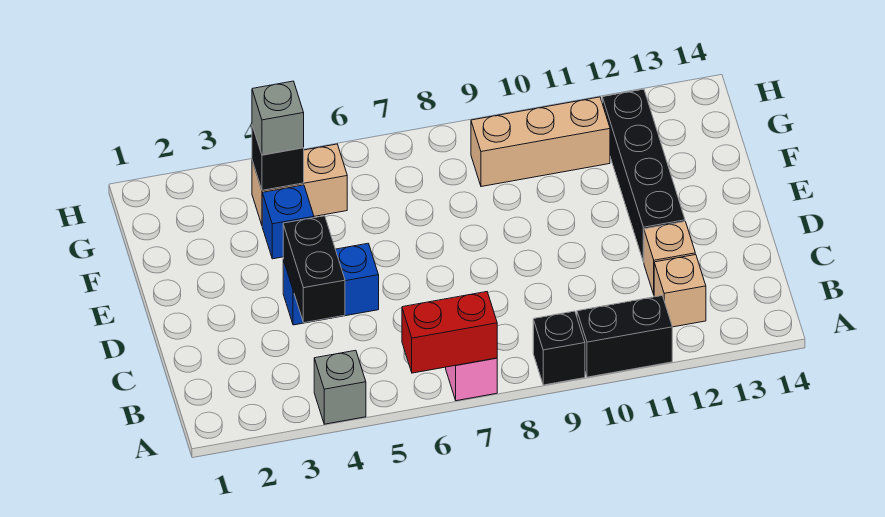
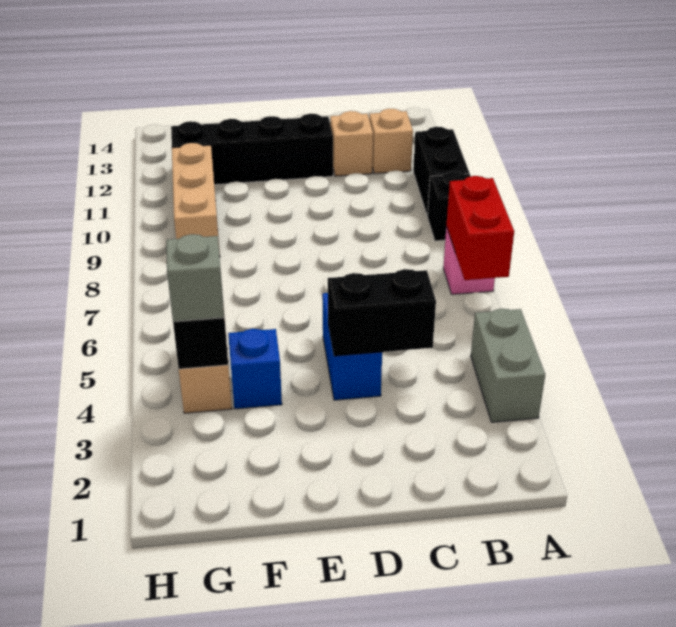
grey 1x1 brick [314,350,366,424] -> grey 1x2 brick [471,309,545,422]

